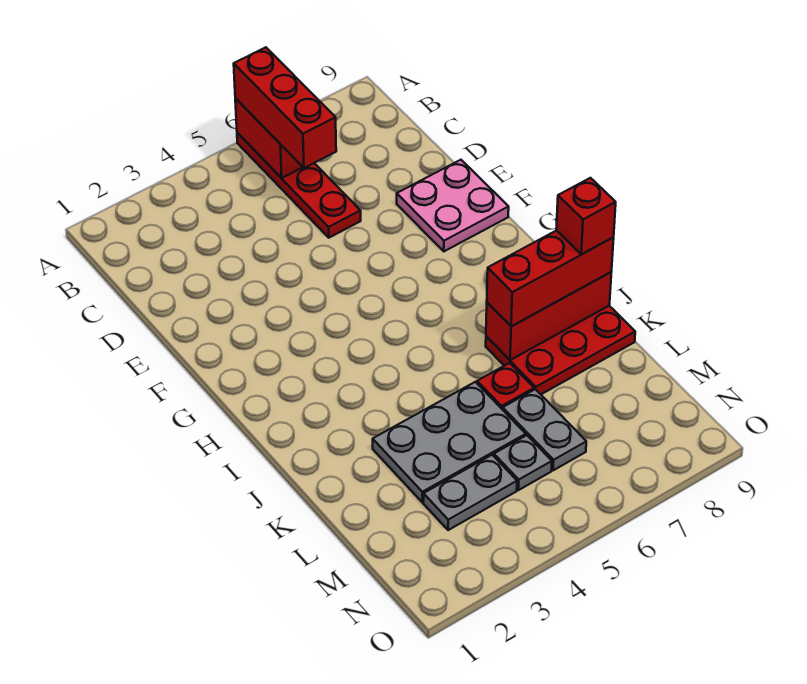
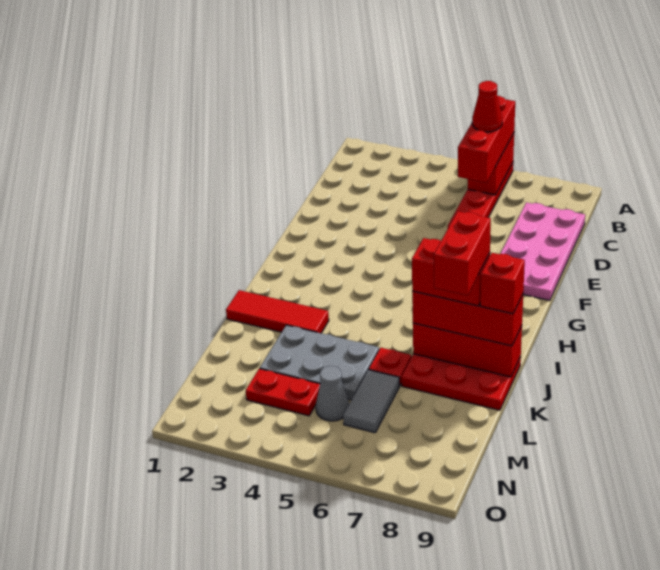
none -> red 1x1 cone [472,81,502,132]
pink 2x2 plate [397,160,509,251] -> pink 2x4 plate [500,202,585,301]
none -> red 1x3 tile [226,290,329,333]
none -> red 1x2 brick [412,238,490,306]
none -> red 1x2 brick [434,211,491,295]
grey 1x2 plate [503,389,586,470] -> grey 1x2 tile [343,370,400,433]
grey 1x2 plate [423,455,517,530] -> red 1x2 plate [246,369,320,416]
grey 1x1 plate [494,435,552,490] -> grey 1x1 cone [316,366,349,421]

